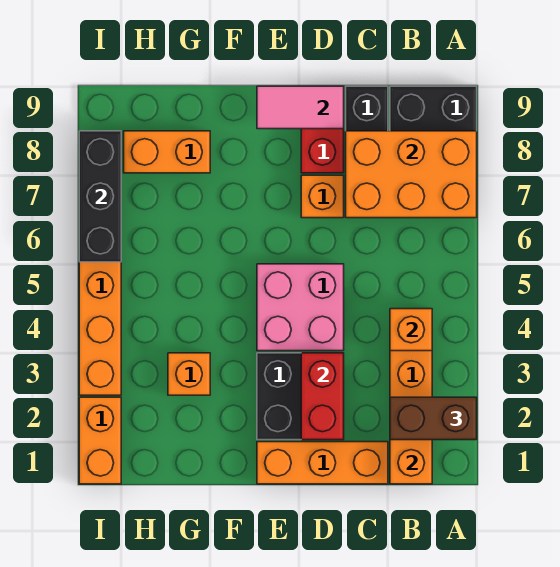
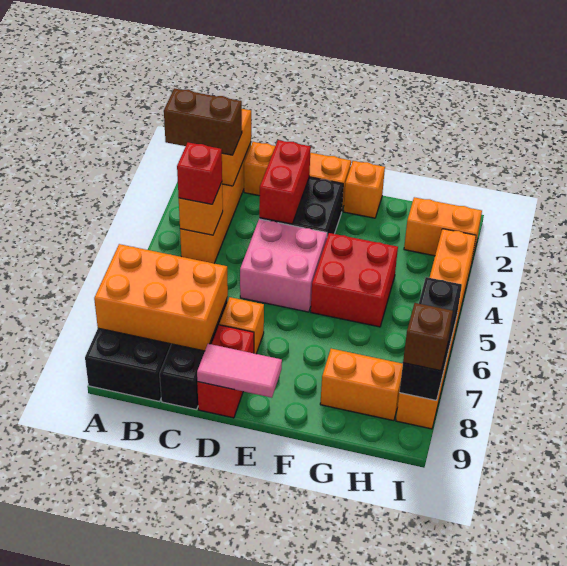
none -> red 1x1 brick [177,142,222,204]
none -> red 2x2 brick [311,233,398,327]
orange 1x1 brick [168,353,210,395] -> orange 1x1 brick moved to [343,161,385,218]
orange 1x2 brick [79,397,121,484] -> orange 1x2 brick turned to [404,197,482,259]
none -> brown 1x1 brick [403,303,453,371]

